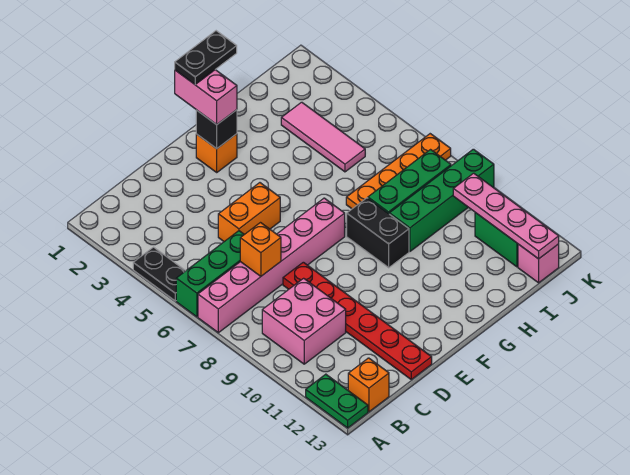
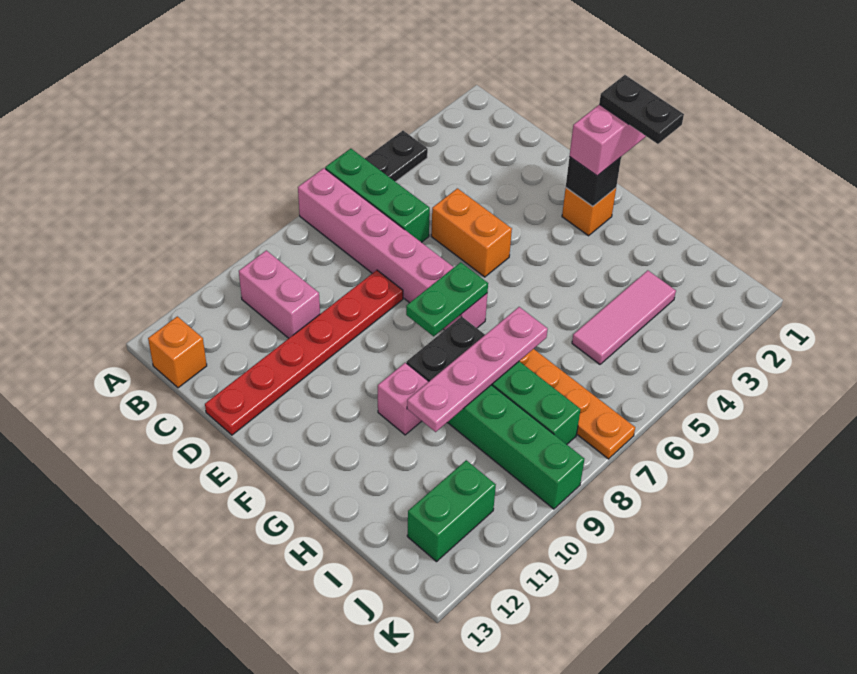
green 1x2 plate [306,374,368,428] -> green 1x2 plate moved to [406,262,488,336]
pink 2x2 brick [262,278,346,364] -> pink 1x2 brick [239,250,320,338]
orange 1x1 brick [240,223,281,276] -> none
pink 1x4 plate [453,173,559,259] -> pink 1x4 plate moved to [407,307,548,432]
pink 1x1 brick [518,244,559,283] -> pink 1x1 brick moved to [378,363,429,435]

